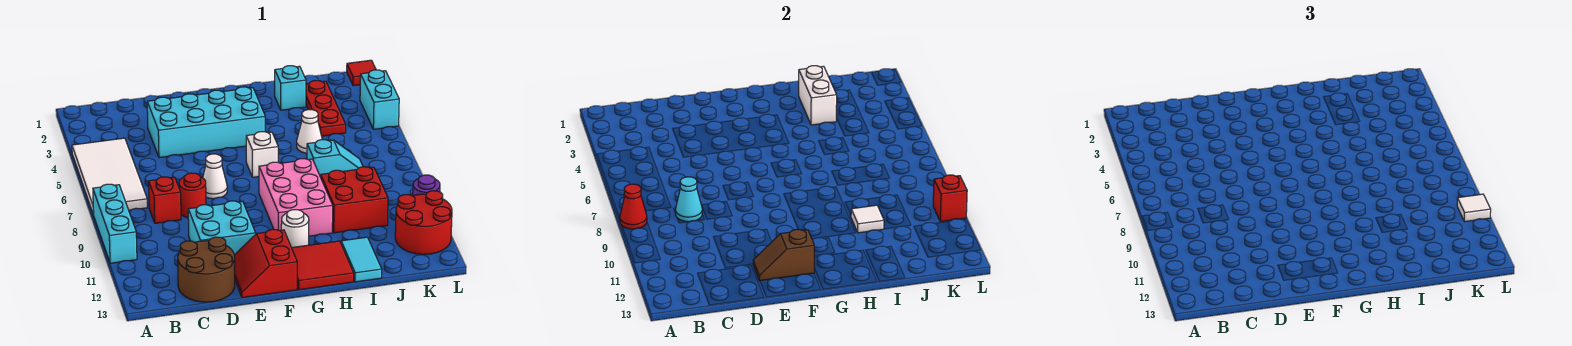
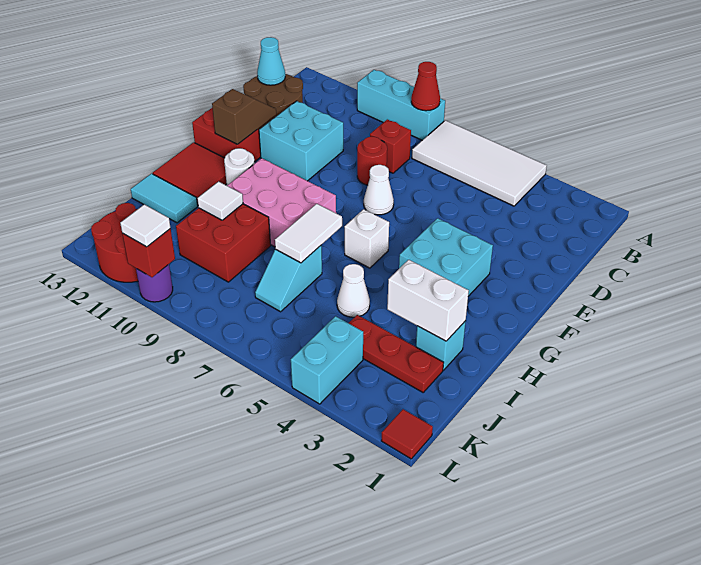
cyan 1x1 cone [676,177,702,222] -> cyan 1x1 cone moved to [257,37,285,85]
cyan 2x4 brick [147,87,265,158] -> cyan 2x2 brick [399,218,493,296]
none -> white 1x2 tile [275,204,342,263]
cyan 1x2 brick [360,70,399,129] -> cyan 1x2 brick turned to [291,316,363,404]

